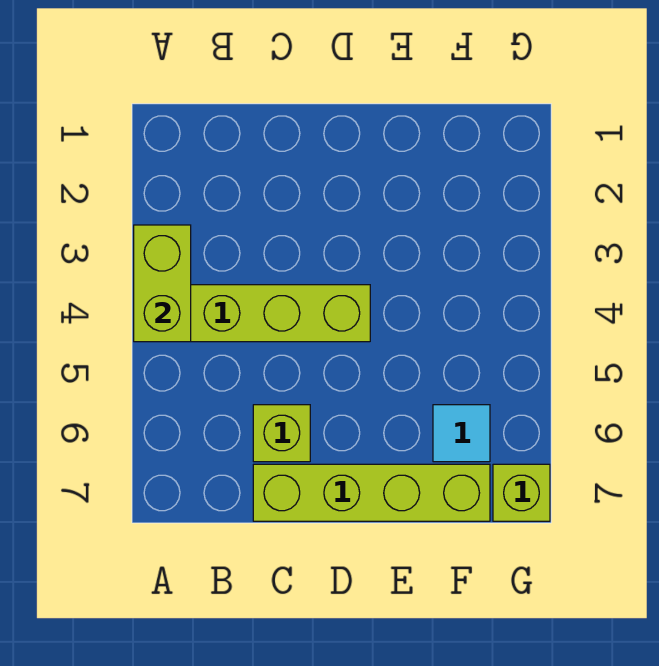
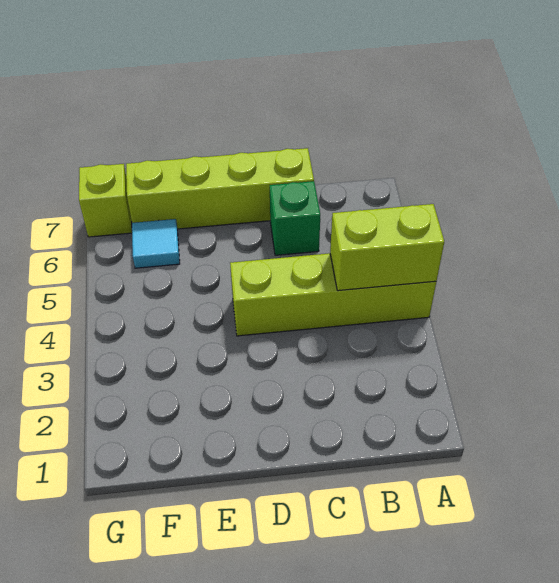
lime 1x2 brick [134,225,191,342] -> lime 1x2 brick turned to [330,204,444,291]
lime 1x1 brick [253,405,310,462] -> green 1x1 brick [270,181,320,255]

